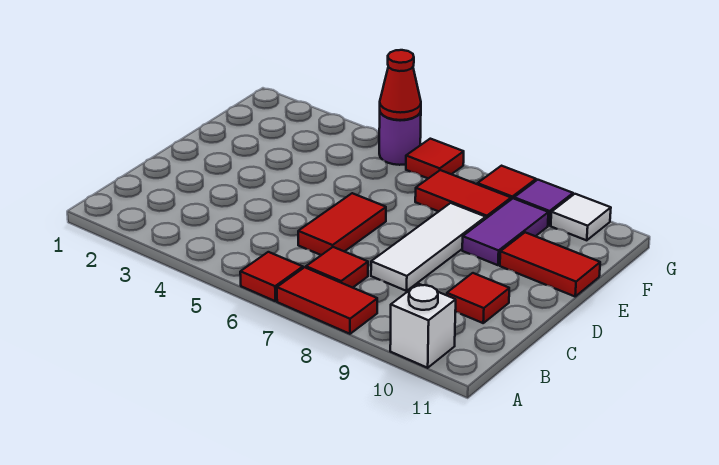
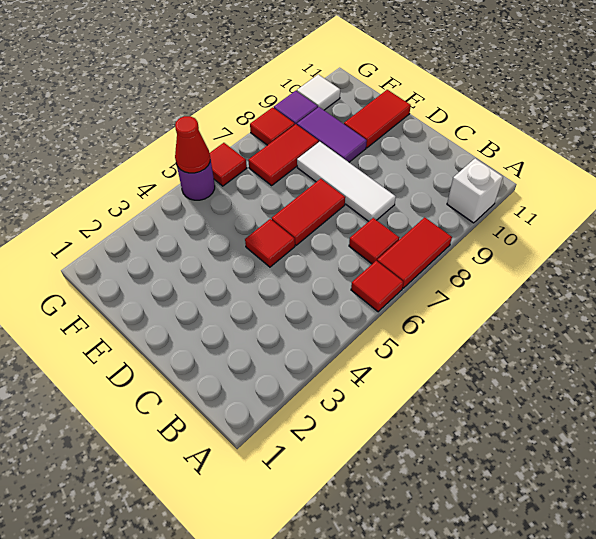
red 1x2 tile [298,193,386,255] -> red 1x2 tile turned to [272,179,345,245]
red 1x1 tile [447,273,509,323] -> red 1x1 tile moved to [245,219,295,267]

